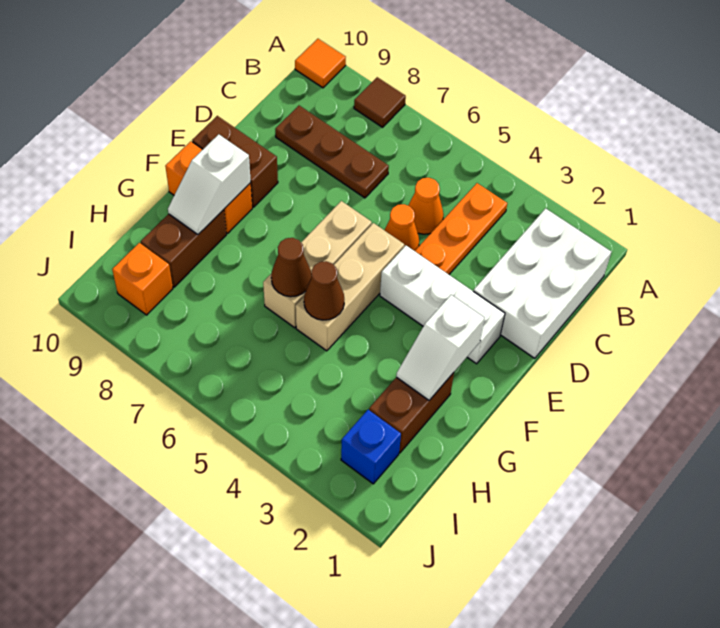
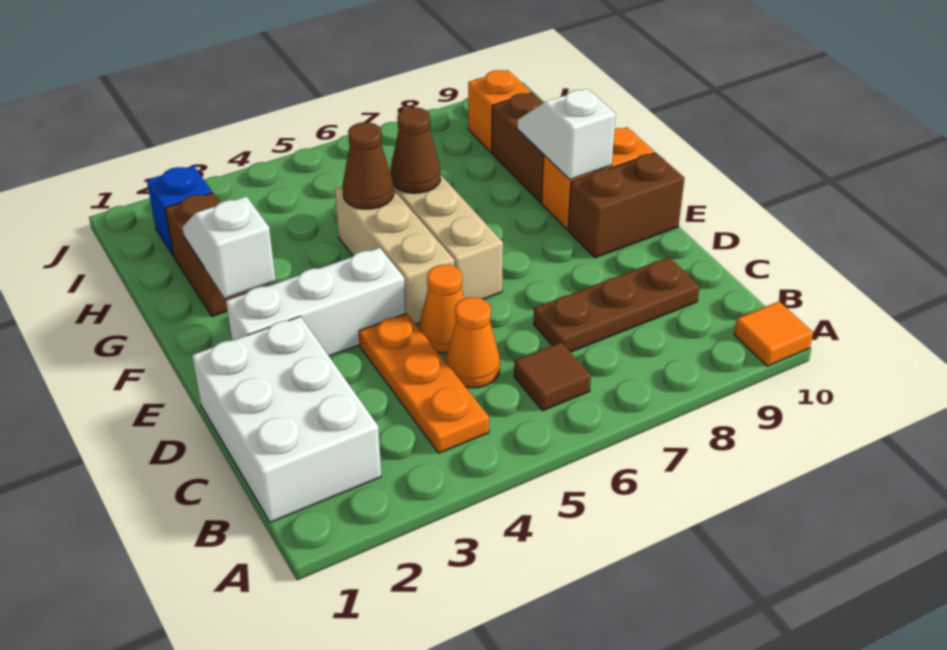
brown 1x1 tile [354,77,406,127] -> brown 1x1 tile moved to [514,342,591,411]

